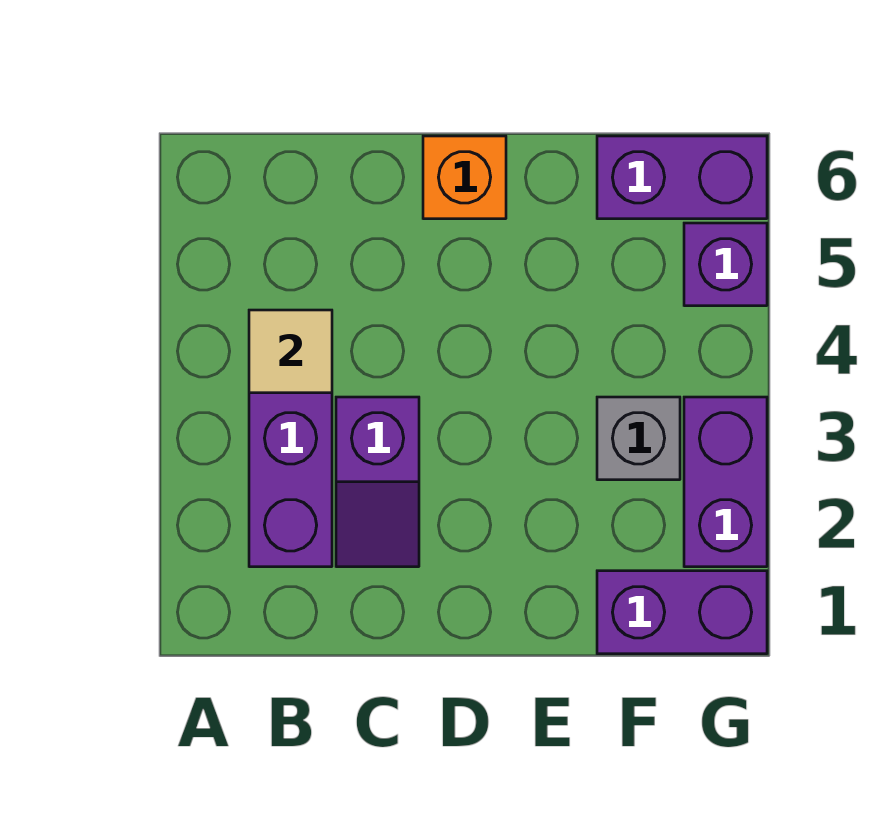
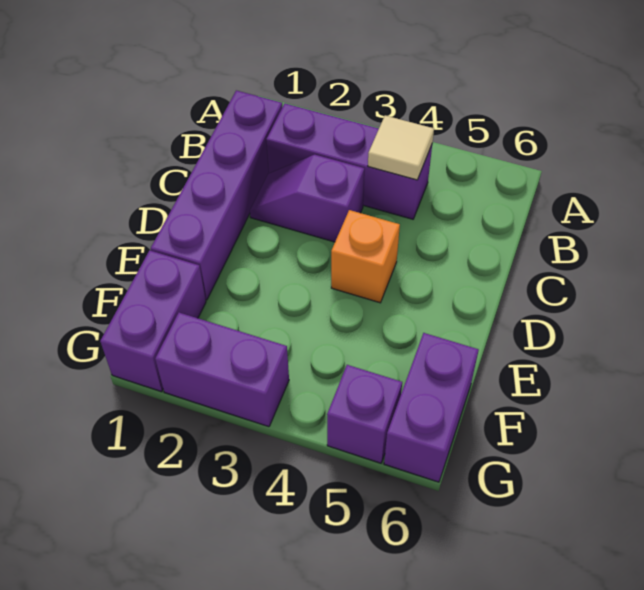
none -> purple 1x4 brick [151,90,282,300]
orange 1x1 brick [423,136,506,219] -> orange 1x1 brick moved to [331,210,400,303]
grey 1x1 brick [597,397,680,480] -> none

